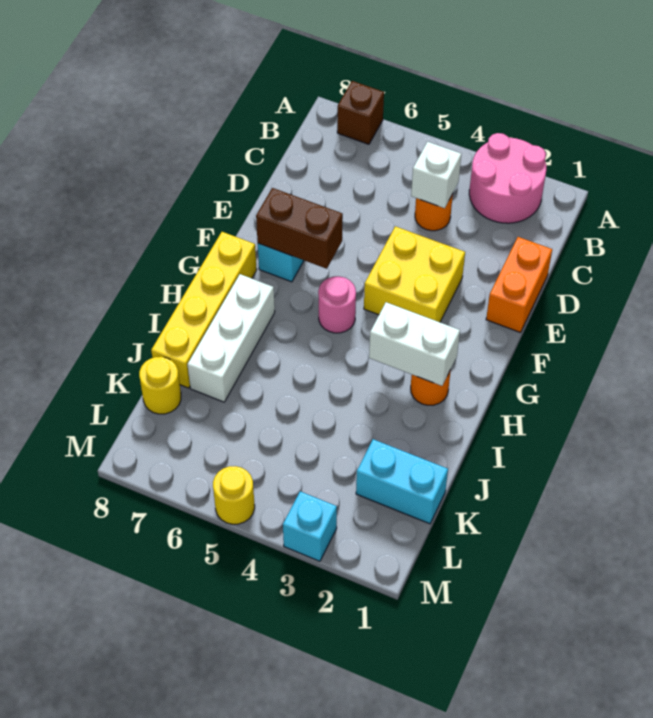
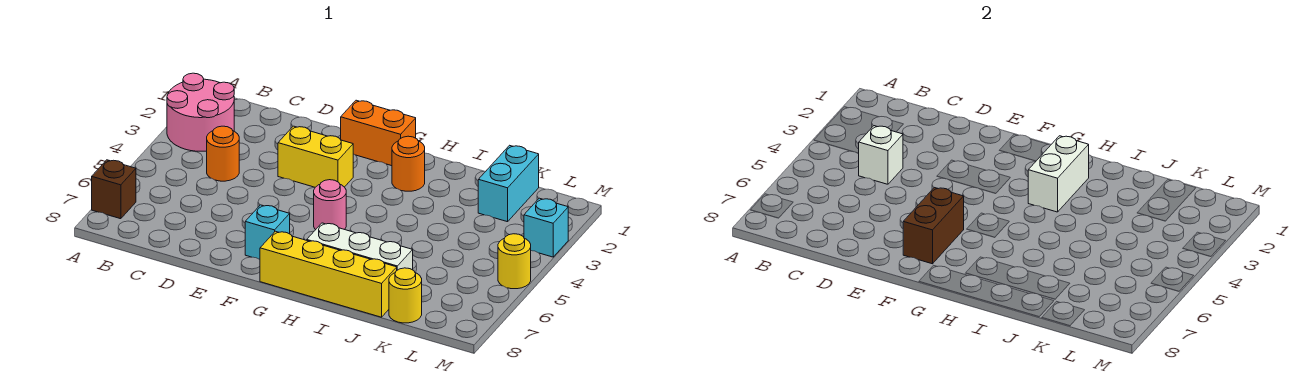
orange 1x2 brick [486,237,552,333] -> orange 1x2 brick moved to [341,100,416,166]
yellow 2x2 brick [364,226,465,322] -> yellow 1x2 brick [278,126,353,187]

